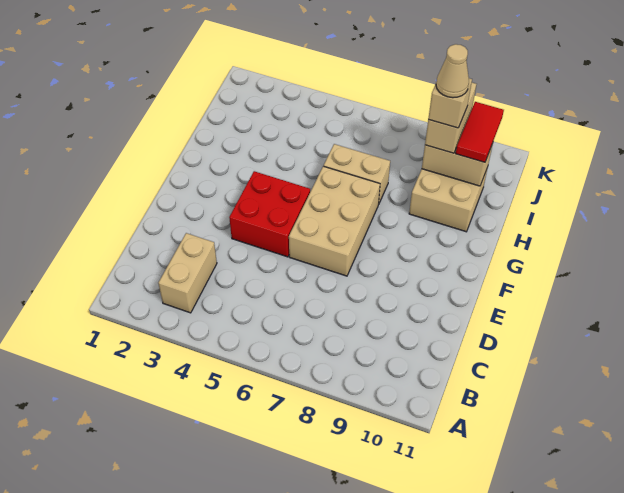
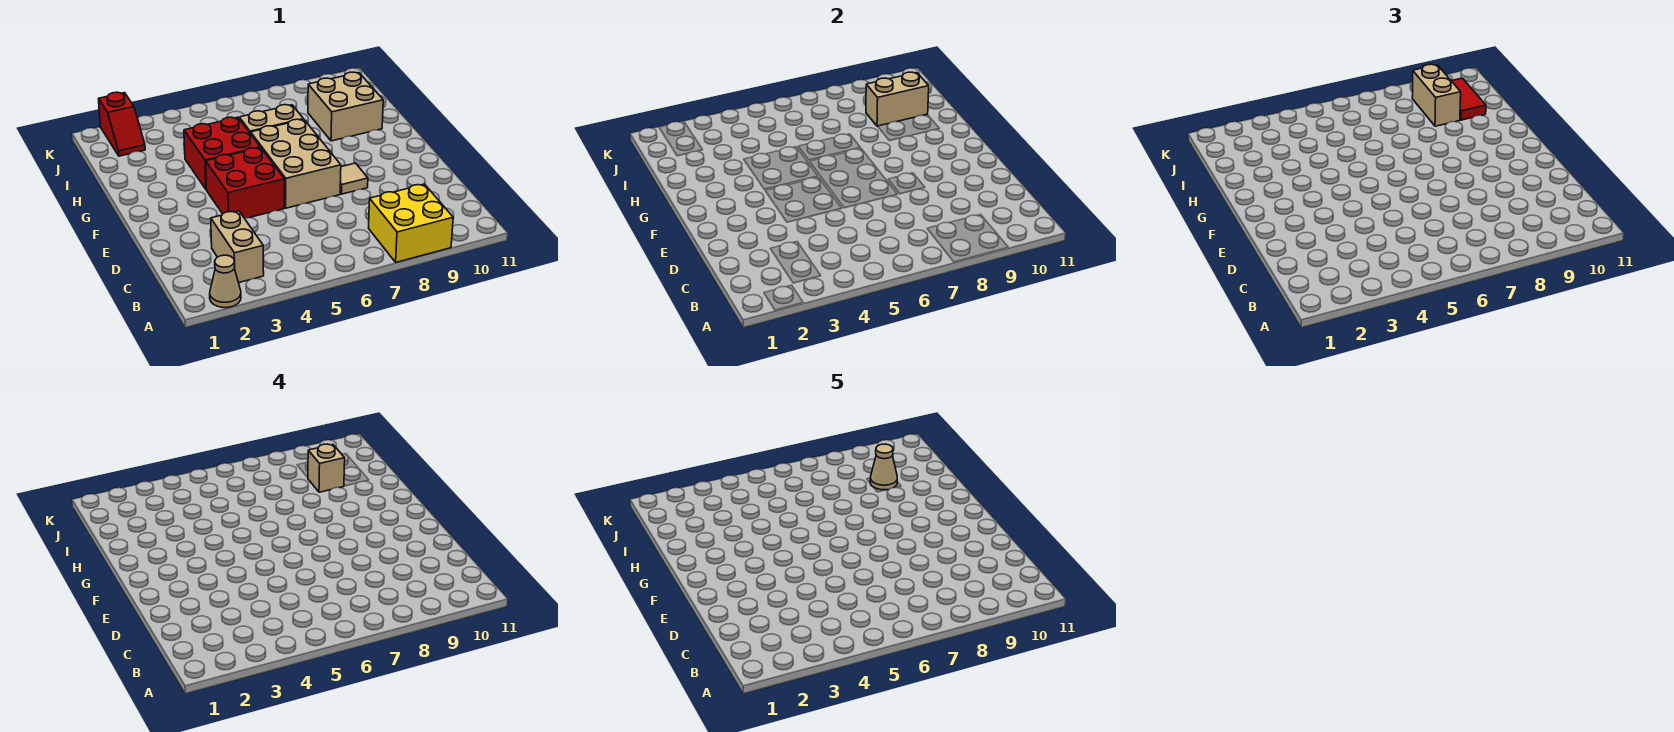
none -> tan 1x1 cone [210,255,241,308]
none -> yellow 2x2 brick [369,184,453,262]
none -> tan 1x1 tile [340,163,368,194]
none -> red 2x2 brick [184,117,260,190]
none -> red 1x2 slope [99,92,145,156]

